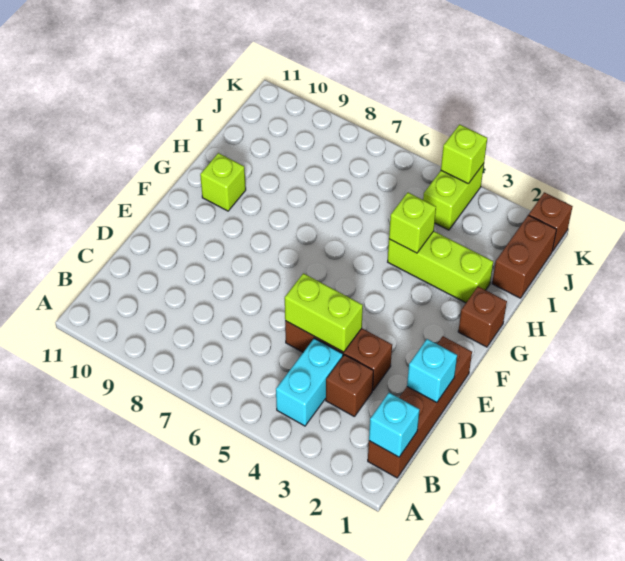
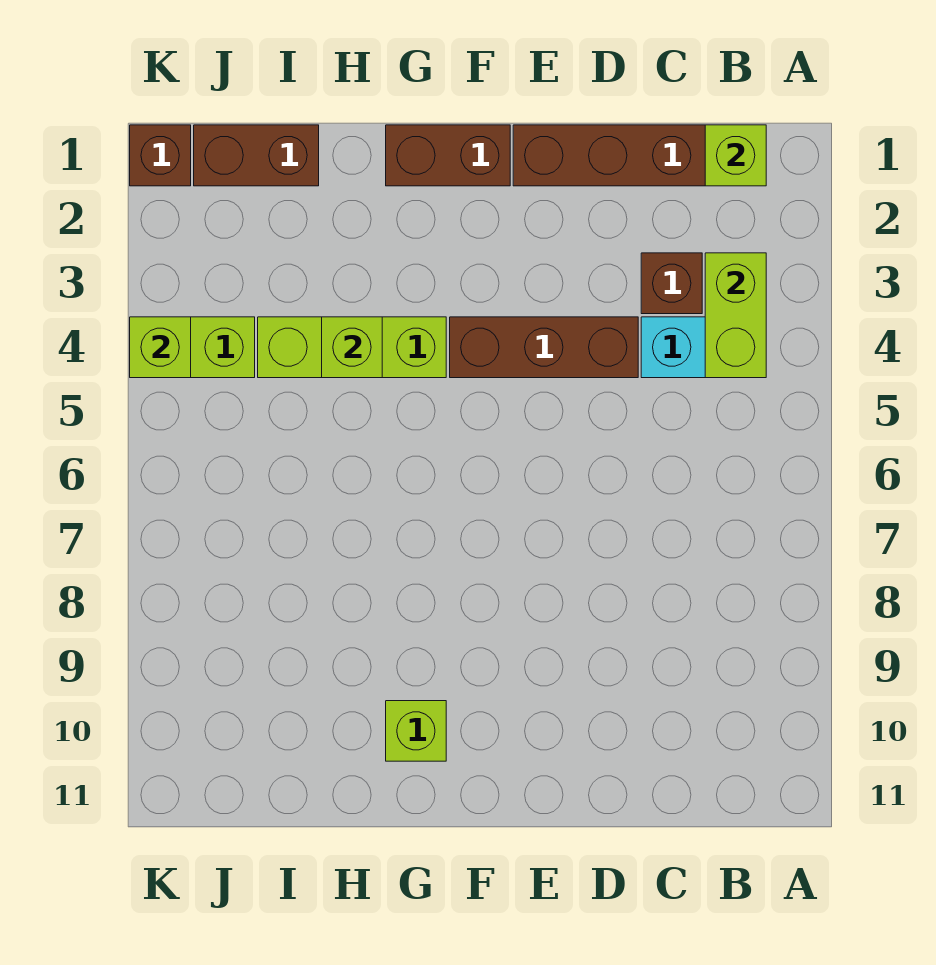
cyan 1x1 brick [369,393,420,457] -> lime 1x1 brick [705,125,766,186]
cyan 1x1 brick [407,339,457,402] -> none
brown 1x3 brick [285,321,392,390] -> brown 1x3 brick turned to [450,317,638,378]
lime 1x2 brick [285,273,363,352] -> lime 1x2 brick moved to [705,253,766,378]
brown 1x1 brick [458,287,507,347] -> brown 1x2 brick [386,125,510,186]
lime 1x3 brick [388,231,493,303] -> lime 1x3 brick turned to [258,317,446,378]

